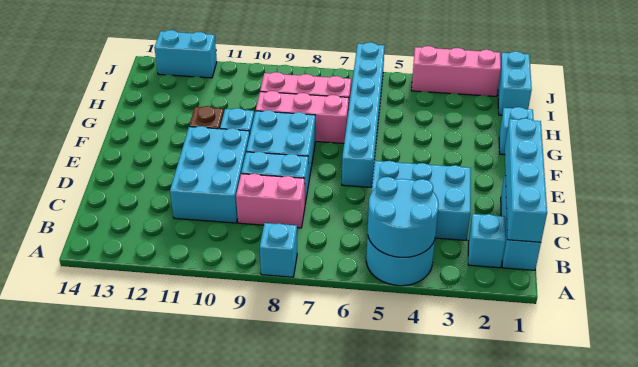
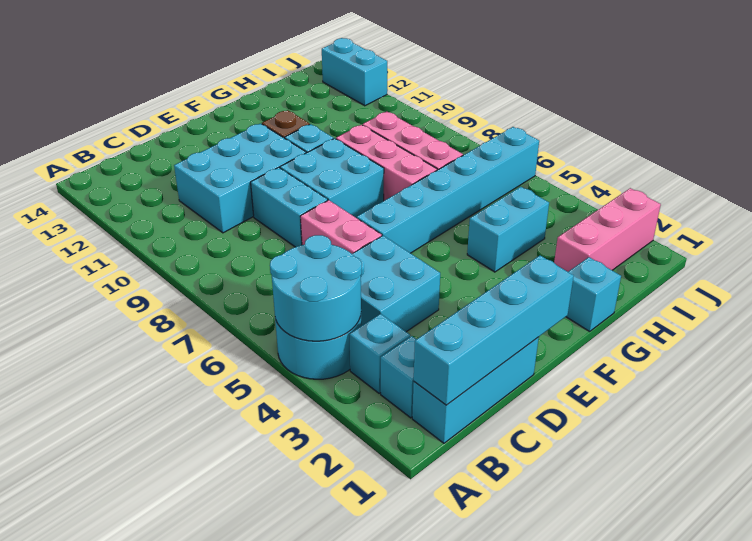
cyan 1x1 brick [260,223,297,277] -> cyan 1x1 brick moved to [349,314,410,393]
cyan 2x3 brick [371,161,471,240] -> cyan 2x2 brick [353,236,440,332]
pink 1x2 brick [236,174,305,228] -> pink 1x2 brick moved to [300,200,382,254]
cyan 1x2 brick [498,51,532,115] -> cyan 1x2 brick moved to [467,187,549,272]
pink 1x3 brick [412,46,501,96] -> pink 1x3 brick turned to [554,188,661,272]

